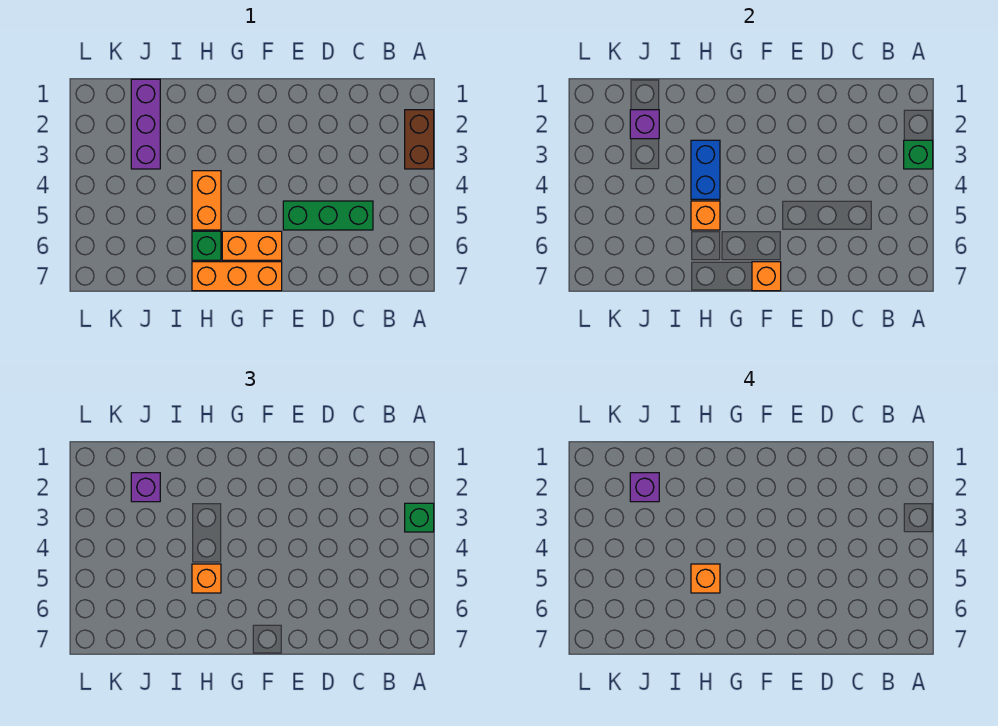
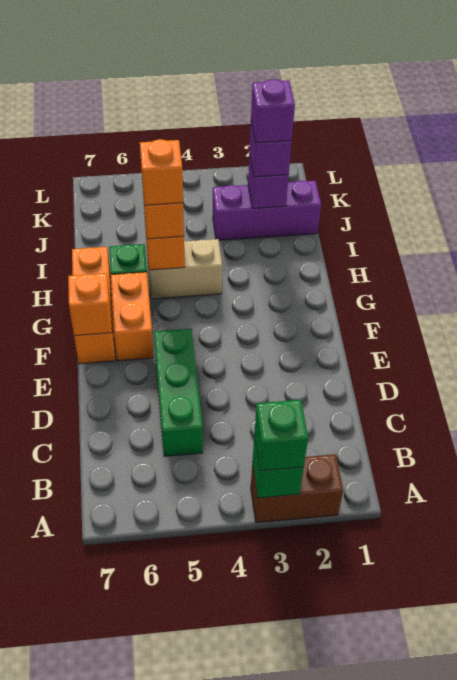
blue 1x2 brick [691,140,720,199] -> none
orange 1x2 brick [192,171,221,230] -> tan 1x2 brick [147,239,222,299]

